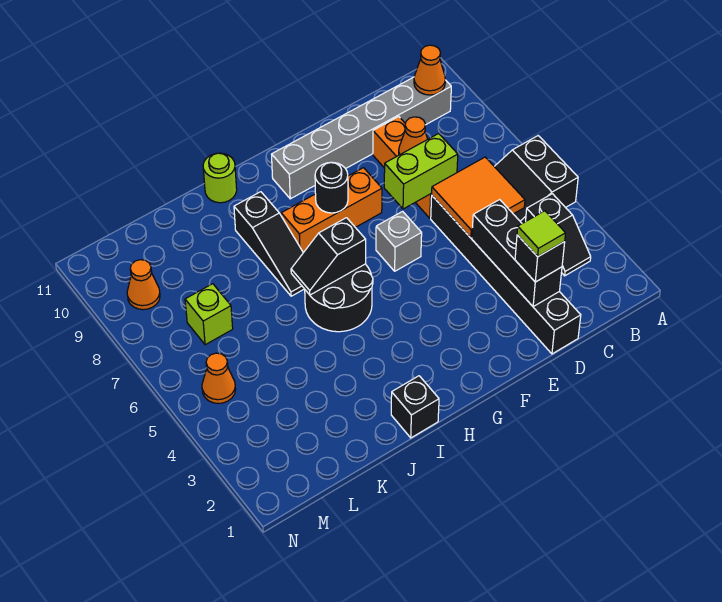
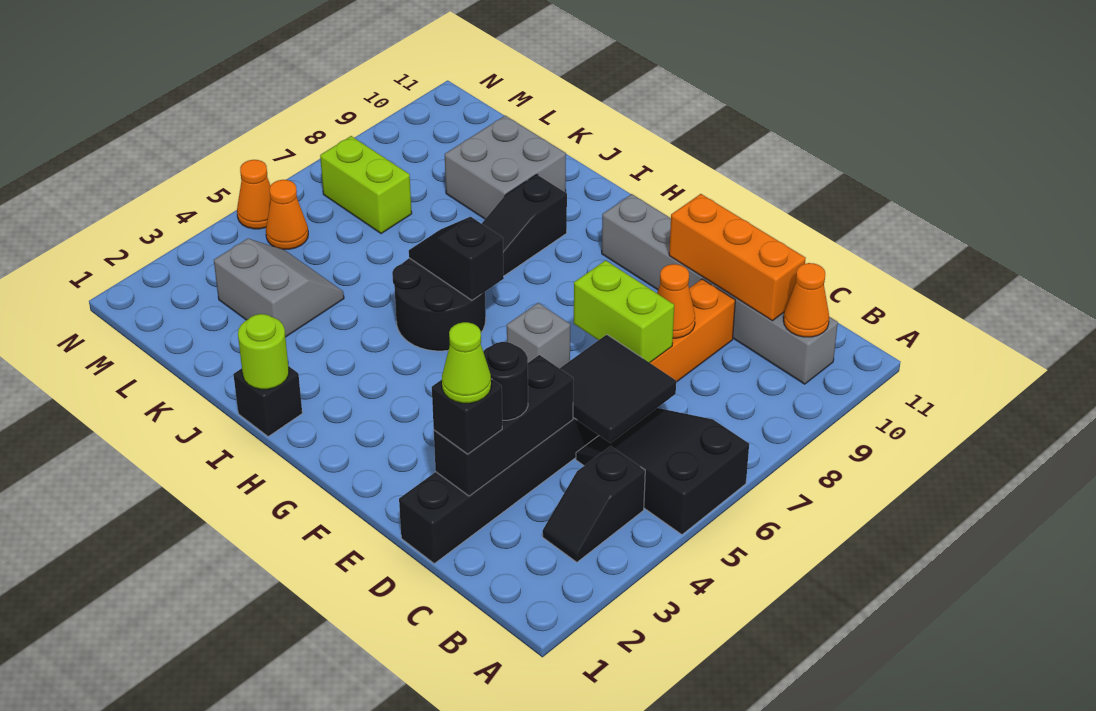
orange 2x2 tile [431,157,525,238] -> black 2x2 tile [560,335,676,443]
lime 1x1 tile [517,211,566,257] -> lime 1x1 cone [442,322,491,403]
orange 1x3 brick [281,168,382,253] -> orange 1x3 brick moved to [669,194,806,321]
black 1x1 round brick [315,162,348,213] -> black 1x1 round brick moved to [483,342,528,420]
lime 1x1 round brick [203,153,237,203] -> lime 1x1 round brick moved to [238,314,289,389]
none -> grey 2x2 brick [445,116,566,219]
none -> grey 2x2 slope [214,239,344,337]
lime 1x1 brick [185,284,233,345] -> lime 1x2 brick [320,136,412,234]
orange 1x1 cone [127,260,160,310] -> orange 1x1 cone moved to [237,160,271,229]

